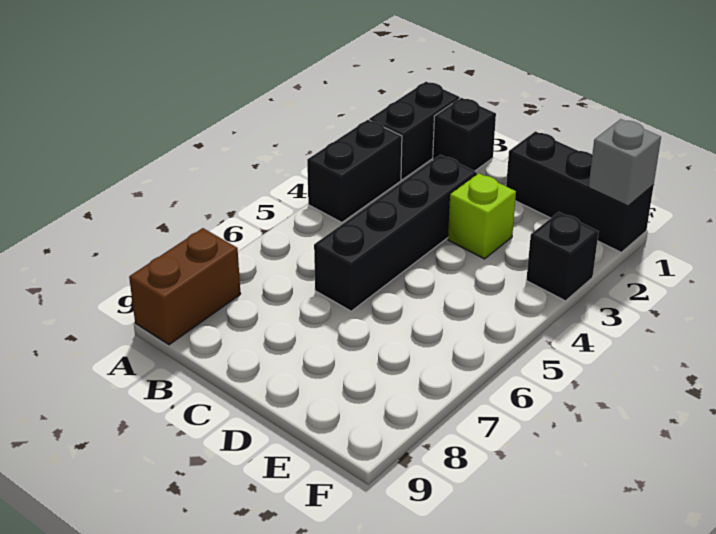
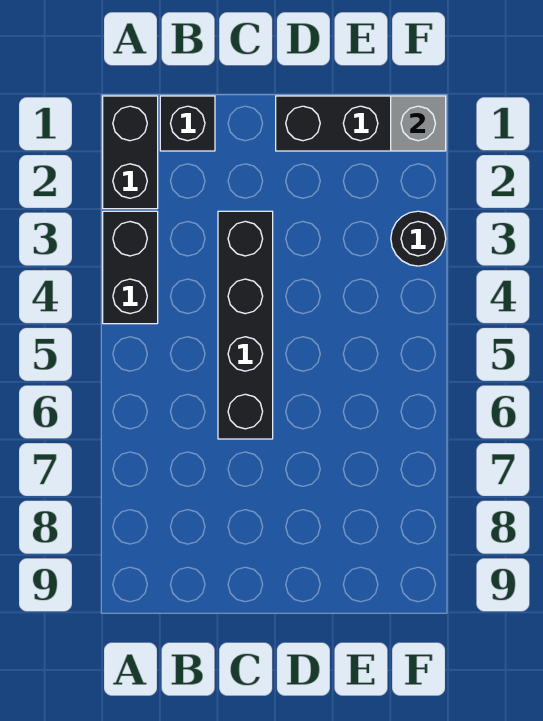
brown 1x2 brick [129,228,241,345] -> none
lime 1x1 brick [448,173,516,259] -> none
black 1x1 brick [526,212,599,301] -> black 1x1 round brick [391,211,446,266]

